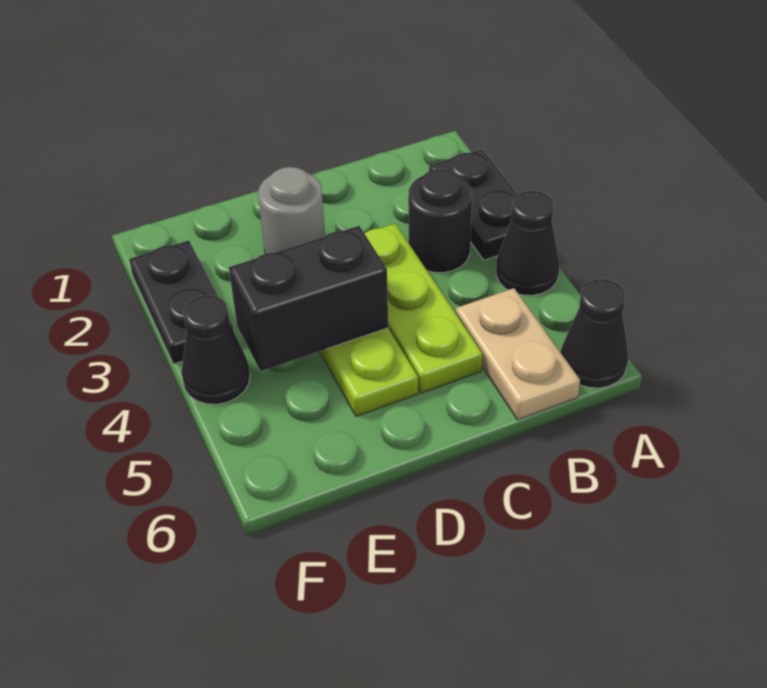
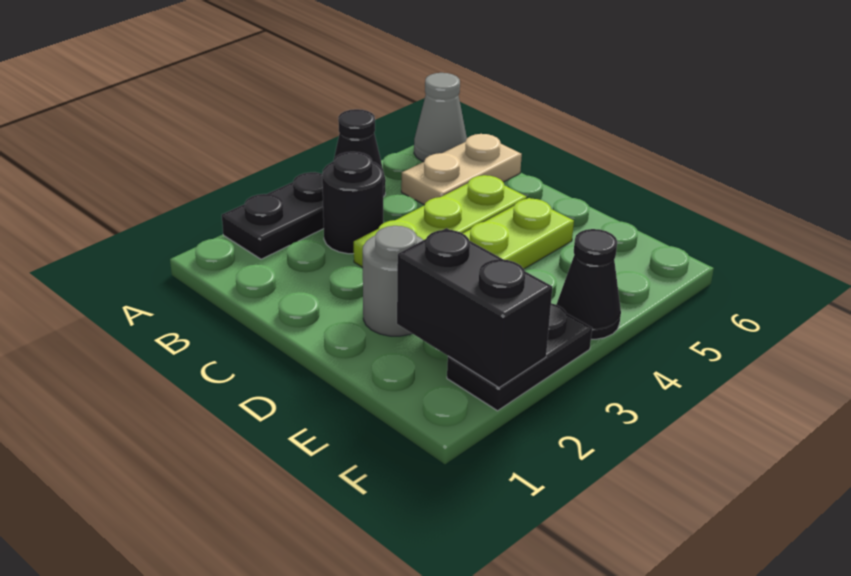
black 1x1 cone [561,279,628,388] -> grey 1x1 cone [414,73,467,162]
black 1x2 brick [229,226,388,371] -> black 1x2 brick moved to [397,228,552,388]

